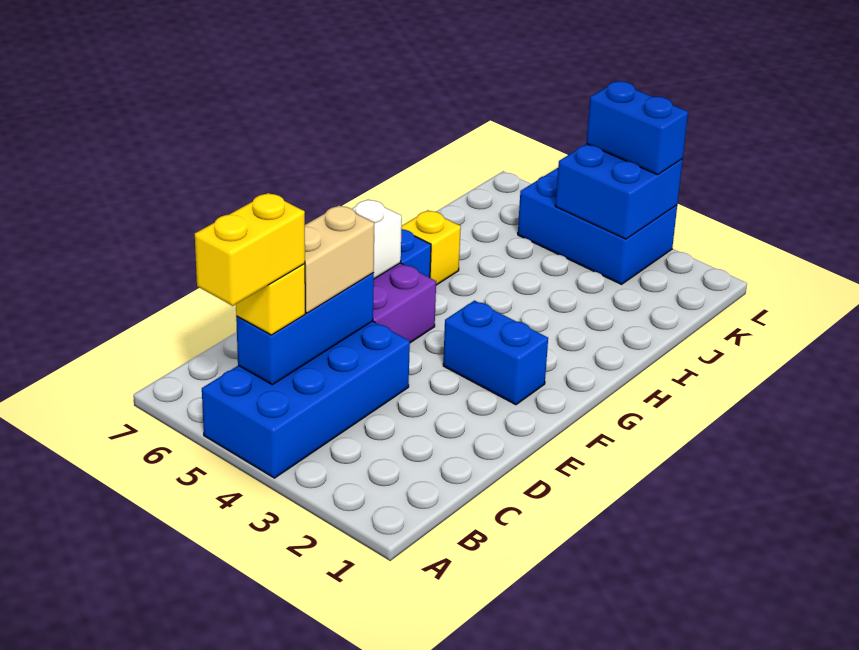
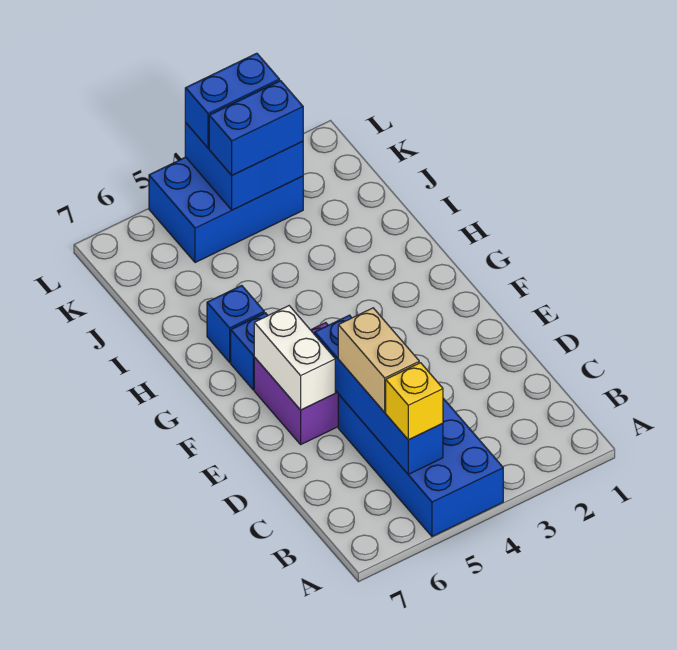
yellow 1x2 brick [195,193,305,306] -> none
blue 1x3 brick [236,273,374,385] -> blue 1x4 brick [315,315,443,474]
blue 1x2 brick [443,301,548,405] -> blue 1x2 brick moved to [209,81,303,175]
yellow 1x1 brick [401,210,461,285] -> blue 1x1 brick [207,286,264,362]

